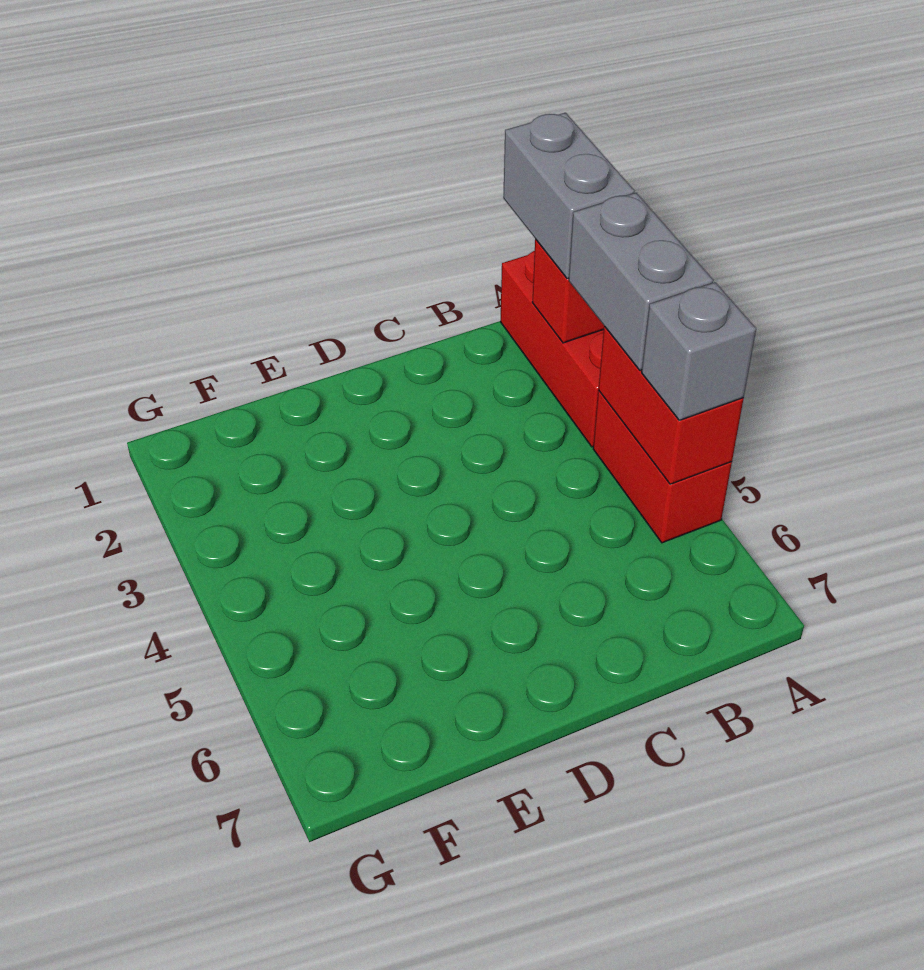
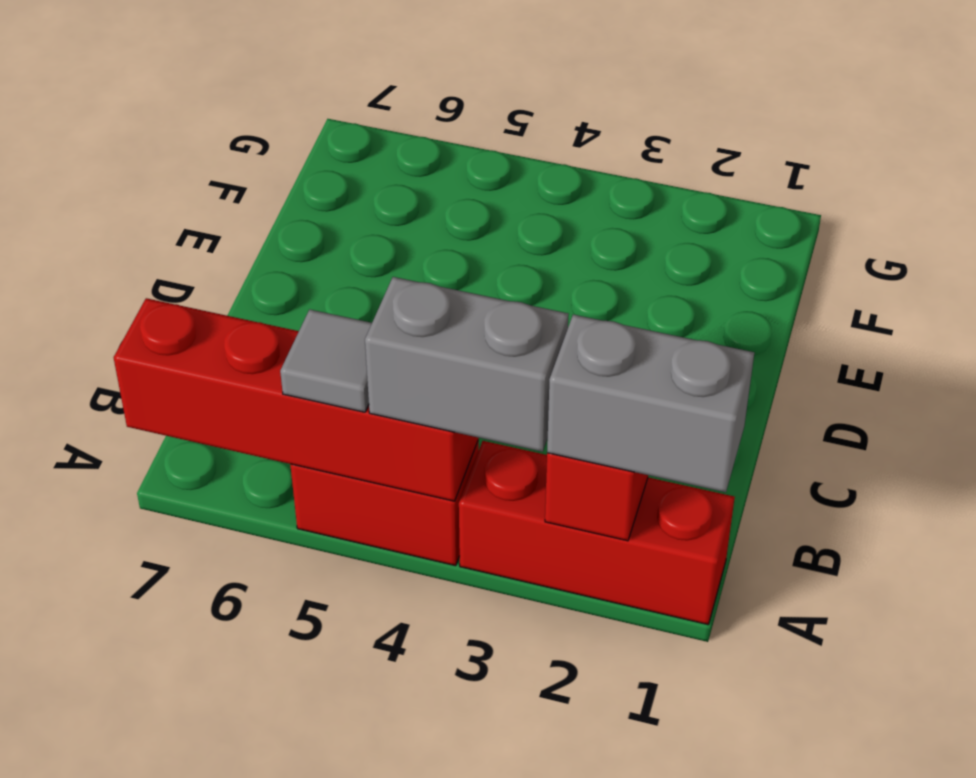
red 1x2 brick [598,326,744,484] -> red 1x4 brick [114,298,479,501]
grey 1x1 brick [642,282,756,420] -> grey 1x1 tile [280,309,372,412]

